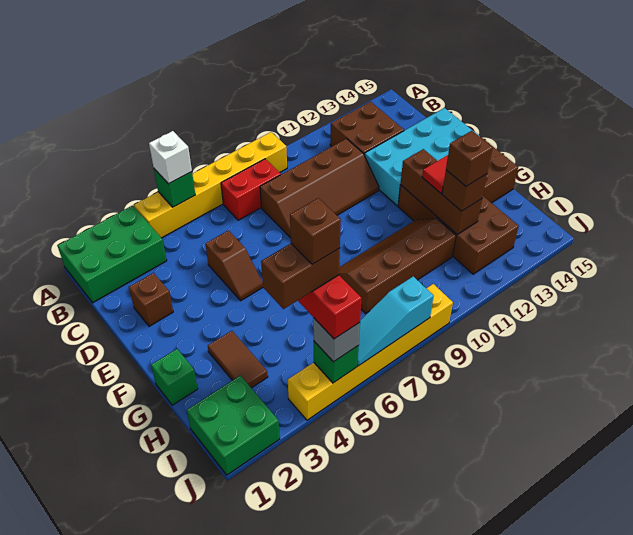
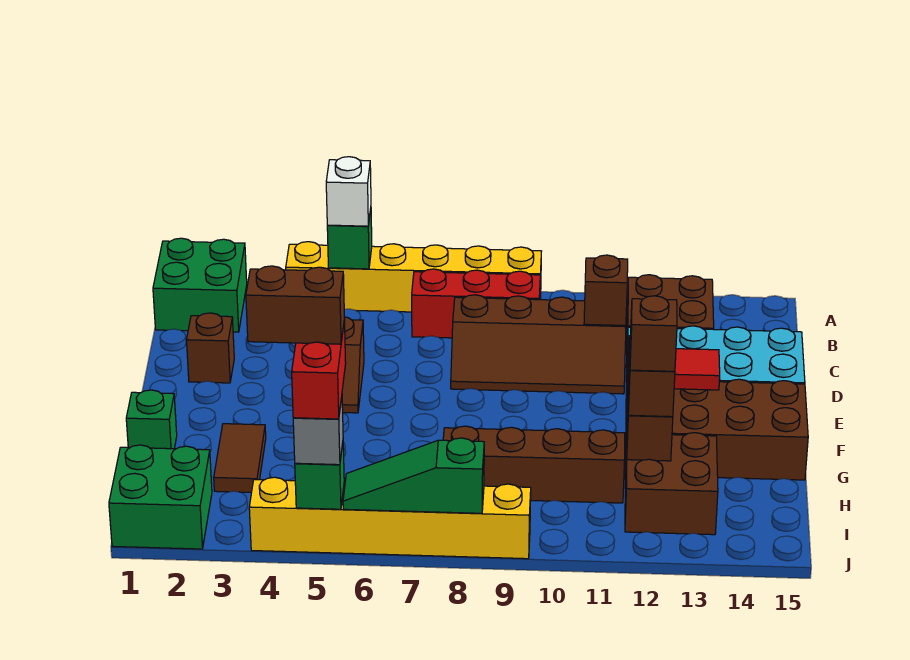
green 2x3 brick [57,206,167,303] -> green 2x2 brick [153,238,247,332]
red 1x2 brick [221,159,281,220] -> red 1x3 brick [412,269,540,338]
brown 1x1 brick [290,198,341,265] -> brown 1x1 brick moved to [584,255,628,325]
cyan 1x3 slope [357,276,434,366] -> green 1x3 slope [343,438,484,513]

